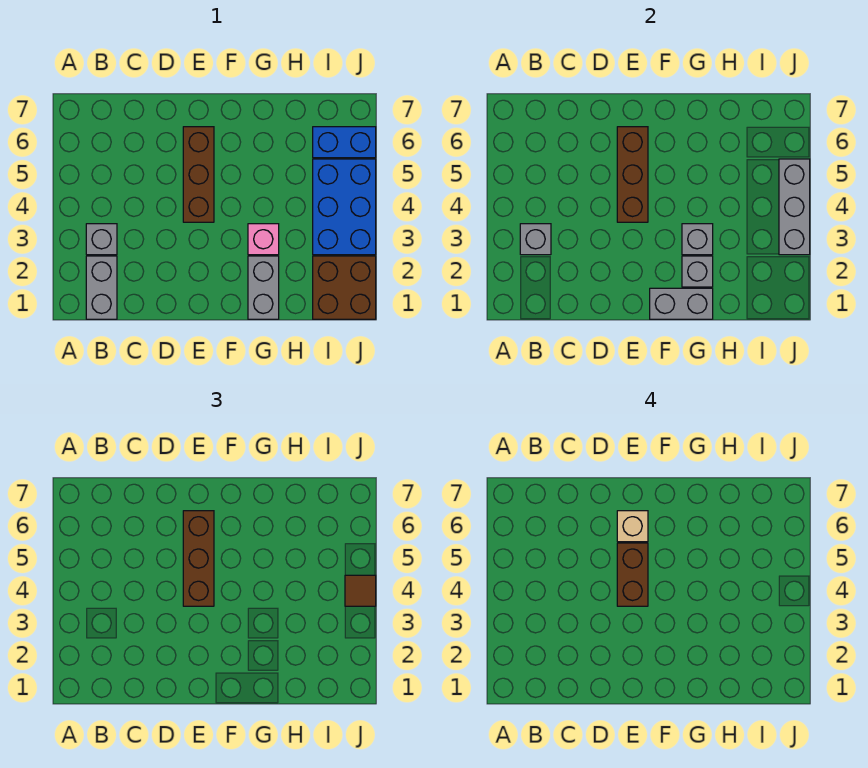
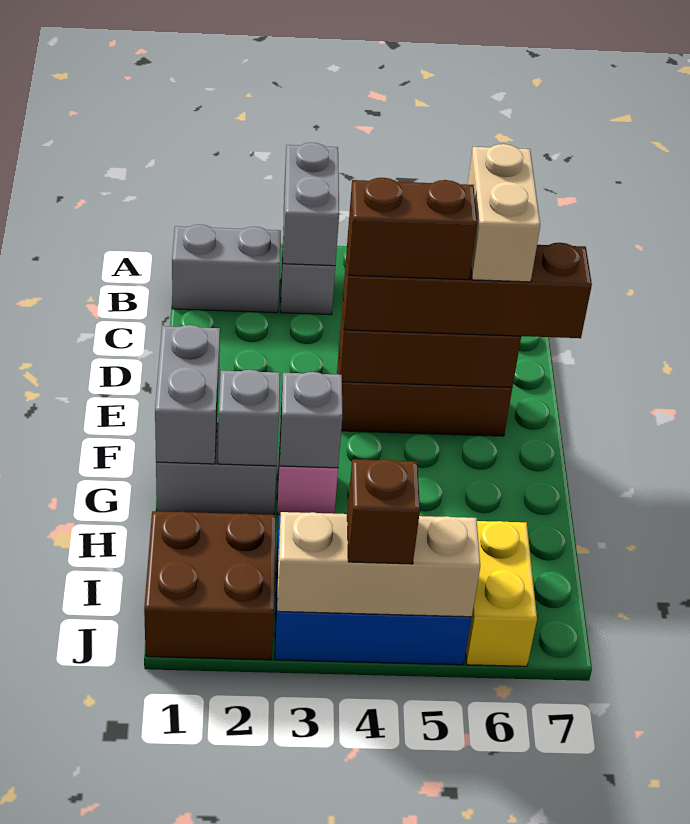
grey 1x1 brick [520,224,551,255] -> grey 1x2 brick [283,143,339,266]
brown 1x3 brick [183,511,214,606] -> brown 1x4 brick [343,239,592,338]
tan 1x1 brick [617,511,648,542] -> tan 1x2 brick [468,144,540,282]
blue 1x2 brick [313,127,376,158] -> yellow 1x2 brick [466,521,537,666]
grey 1x3 brick [779,159,810,255] -> tan 1x3 brick [277,512,480,617]
brown 1x1 tile [345,575,376,606] -> brown 1x1 brick [347,459,420,564]

